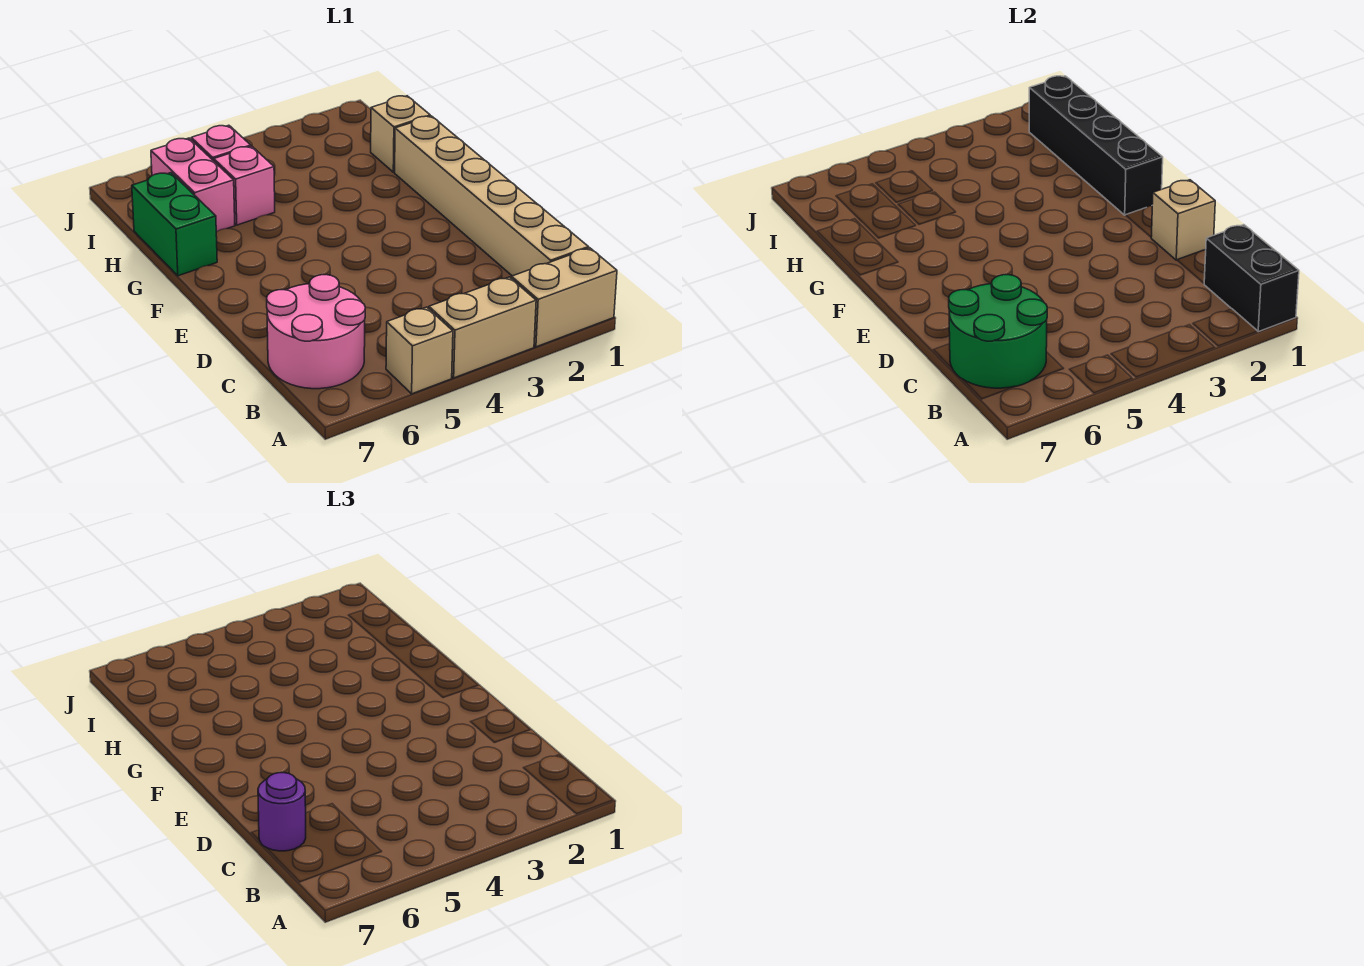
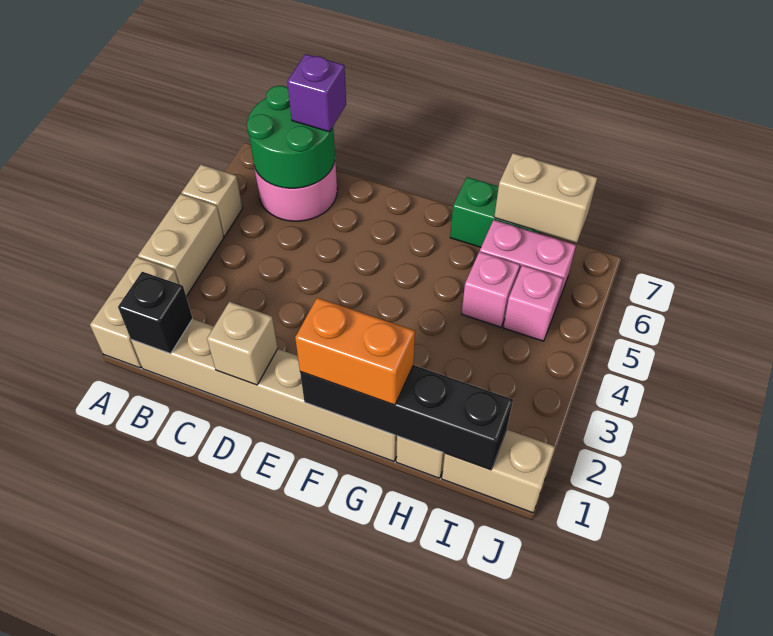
black 1x2 brick [1204,225,1299,332] -> black 1x1 brick [118,272,193,354]
purple 1x1 round brick [258,773,306,851] -> purple 1x1 brick [287,54,346,132]
none -> orange 1x2 brick [295,298,415,405]
none -> tan 1x2 brick [494,153,597,243]
none -> tan 1x2 brick [442,430,555,513]

